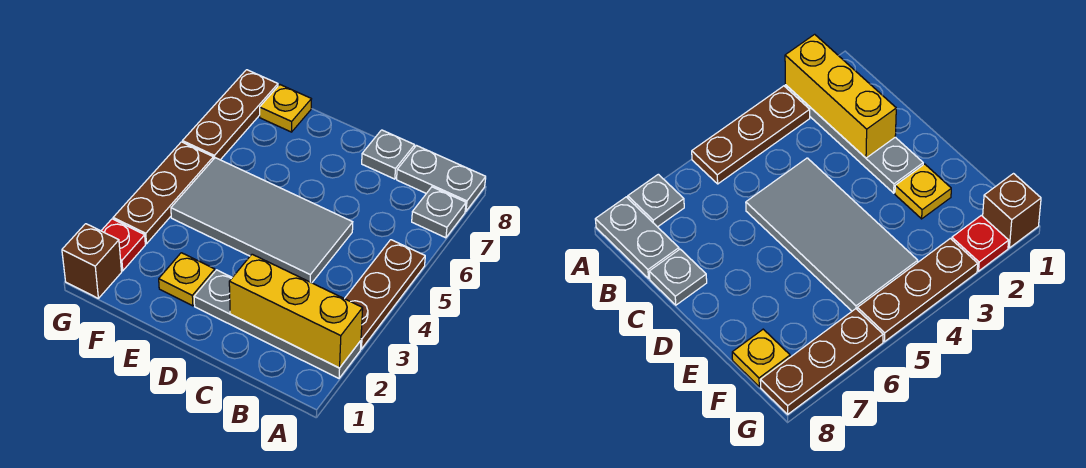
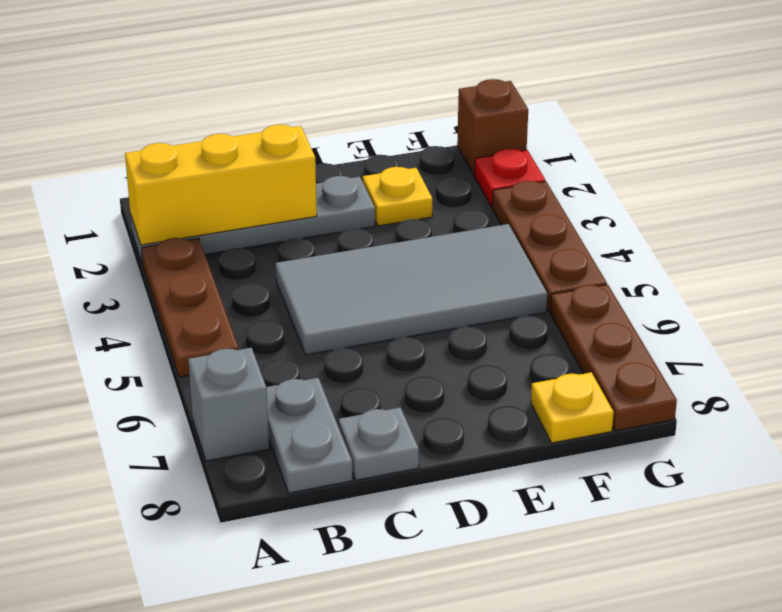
grey 1x1 plate [412,187,466,238] -> grey 1x1 brick [188,348,269,461]
grey 1x2 plate [397,146,486,211] -> grey 1x2 plate turned to [267,378,352,493]

